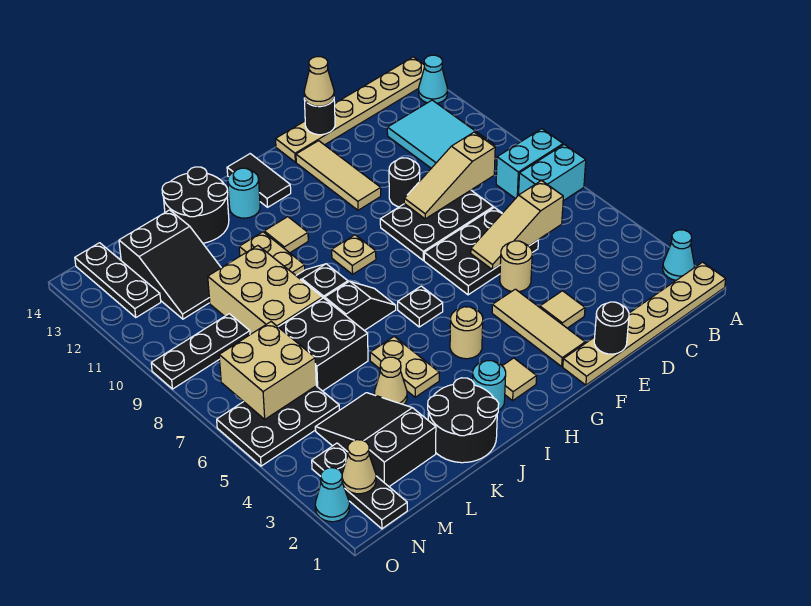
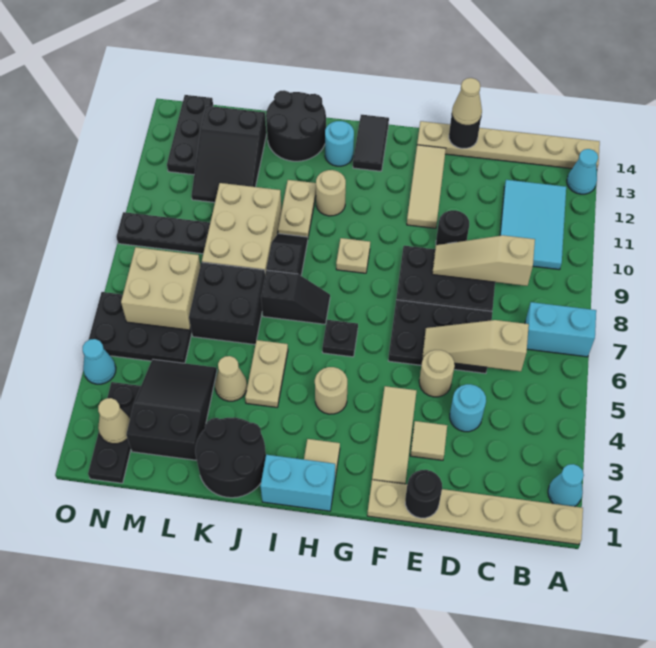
cyan 1x2 brick [496,129,563,199] -> cyan 1x2 brick moved to [260,455,335,511]
cyan 1x1 round brick [473,361,506,410] -> cyan 1x1 round brick moved to [450,384,486,432]
tan 1x1 tile [264,217,308,253] -> tan 1x1 round brick [316,170,346,216]
cyan 1x1 cone [315,468,349,522] -> cyan 1x1 cone moved to [83,339,116,384]

